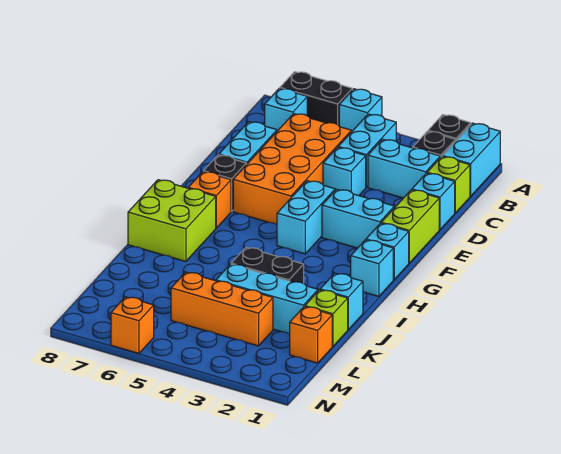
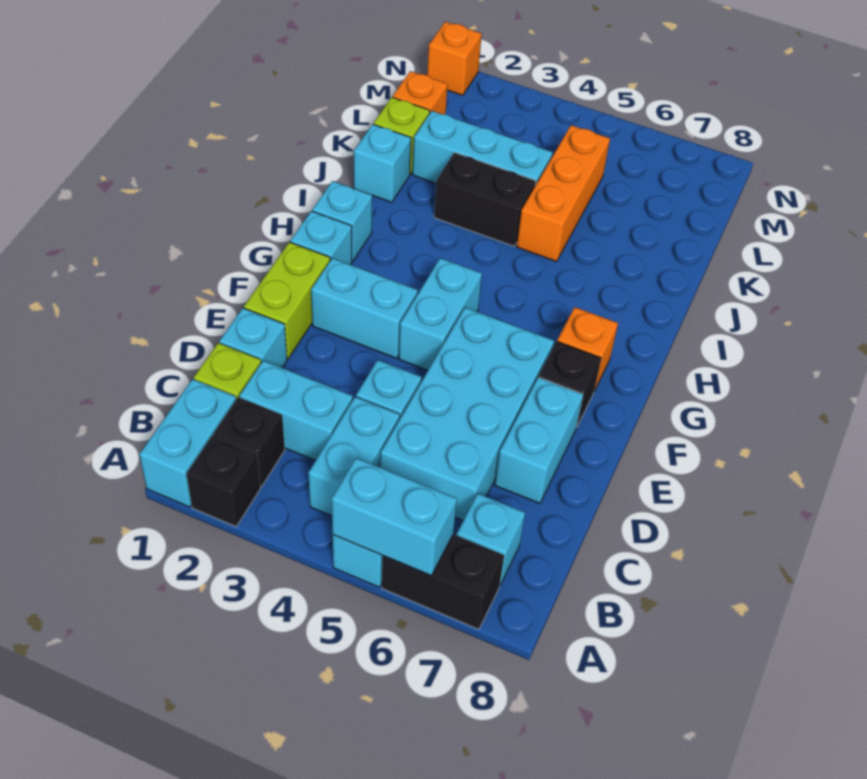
none -> cyan 1x2 brick [332,458,457,576]
orange 2x4 brick [233,114,351,224] -> cyan 2x4 brick [380,307,554,520]
lime 2x2 brick [128,180,216,261] -> none
orange 1x3 brick [171,272,273,346] -> orange 1x3 brick turned to [517,125,610,261]
orange 1x1 brick [111,297,154,353] -> orange 1x1 brick moved to [427,22,482,95]

